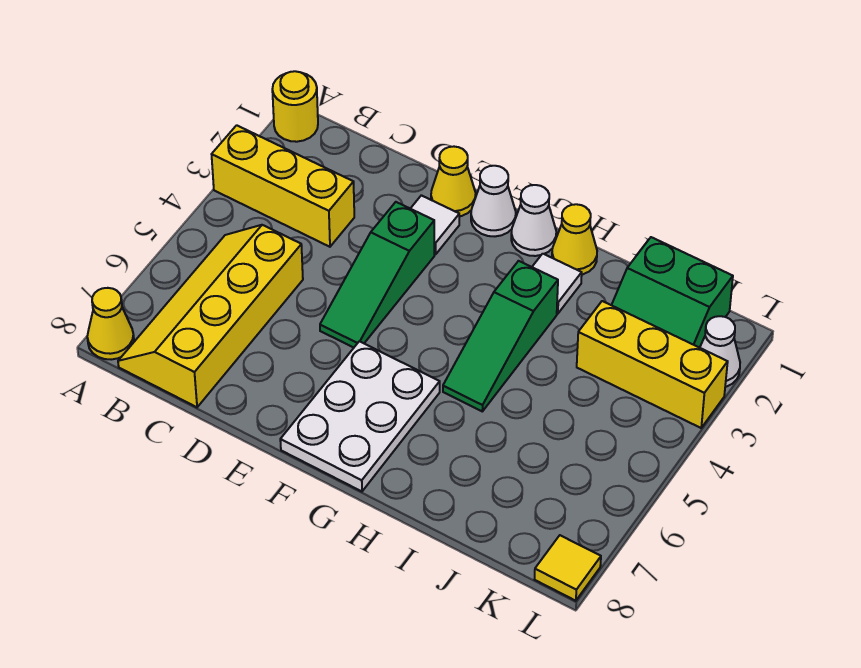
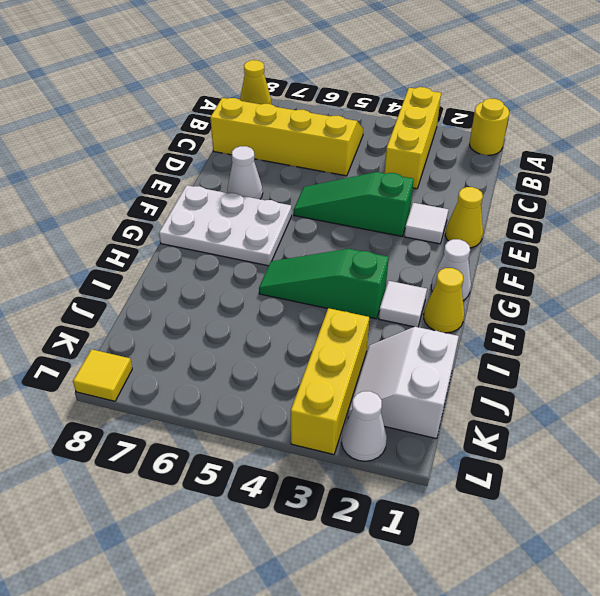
white 1x1 cone [471,166,516,236] -> white 1x1 cone moved to [227,146,263,199]
green 2x2 slope [612,237,733,348] -> white 2x2 slope [348,327,459,439]

